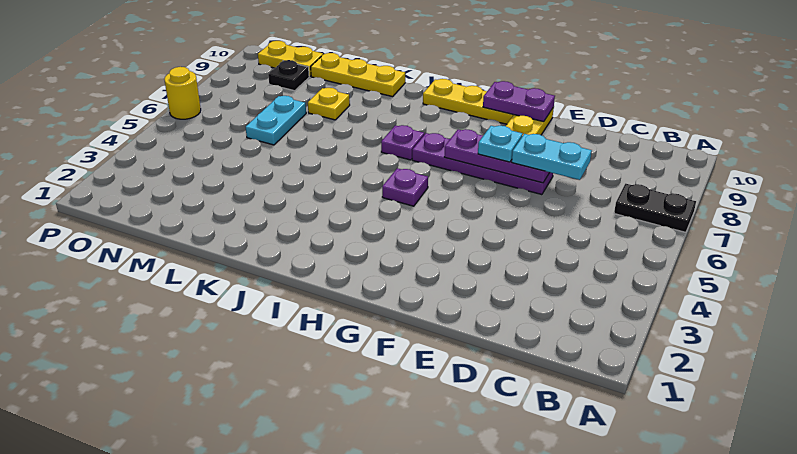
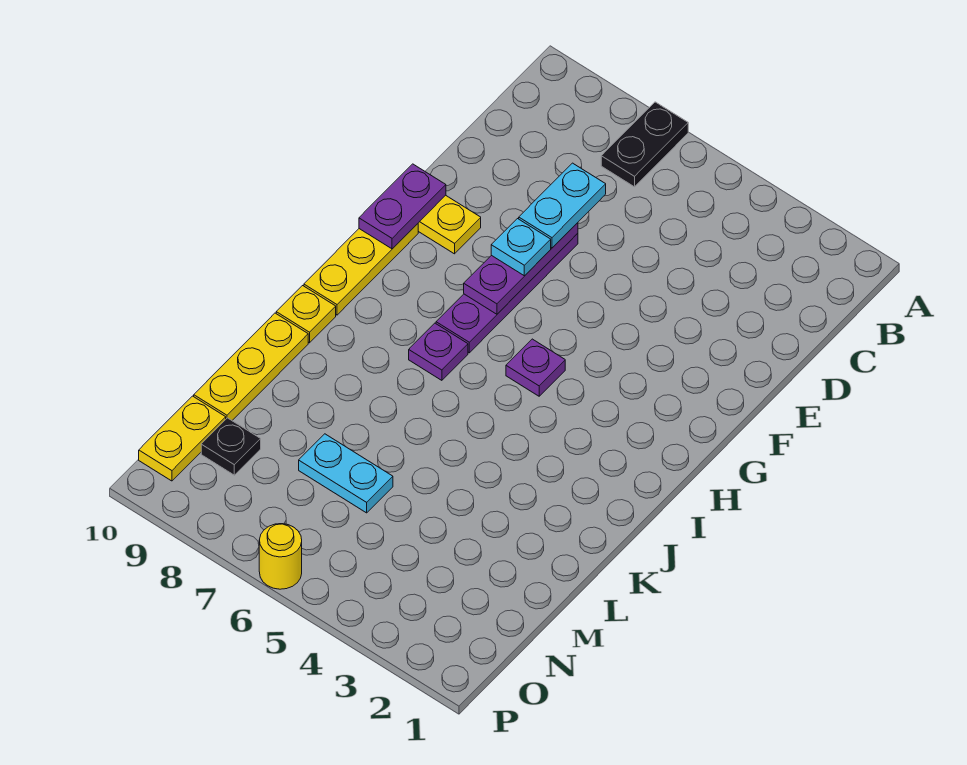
yellow 1x1 plate [308,88,350,120] -> yellow 1x1 plate moved to [276,286,336,343]

